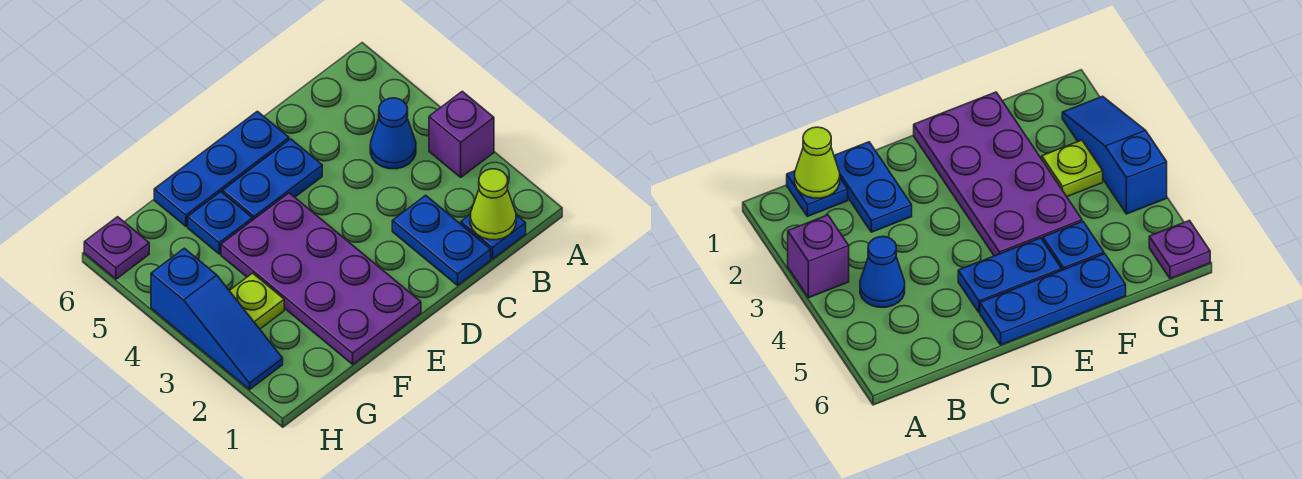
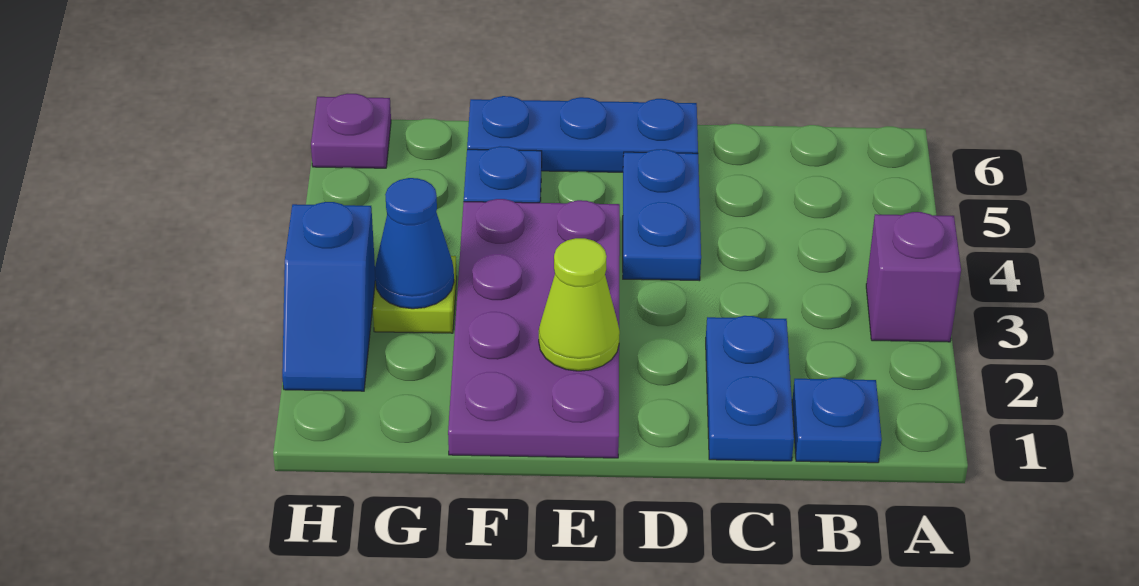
lime 1x1 cone [470,169,516,240] -> lime 1x1 cone moved to [539,238,620,371]
blue 1x1 cone [370,98,416,169] -> blue 1x1 cone moved to [375,178,454,309]
blue 1x2 plate [223,139,322,220] -> blue 1x2 plate turned to [623,149,701,281]
blue 1x3 slope [151,248,283,390] -> blue 1x2 slope [282,202,375,391]

